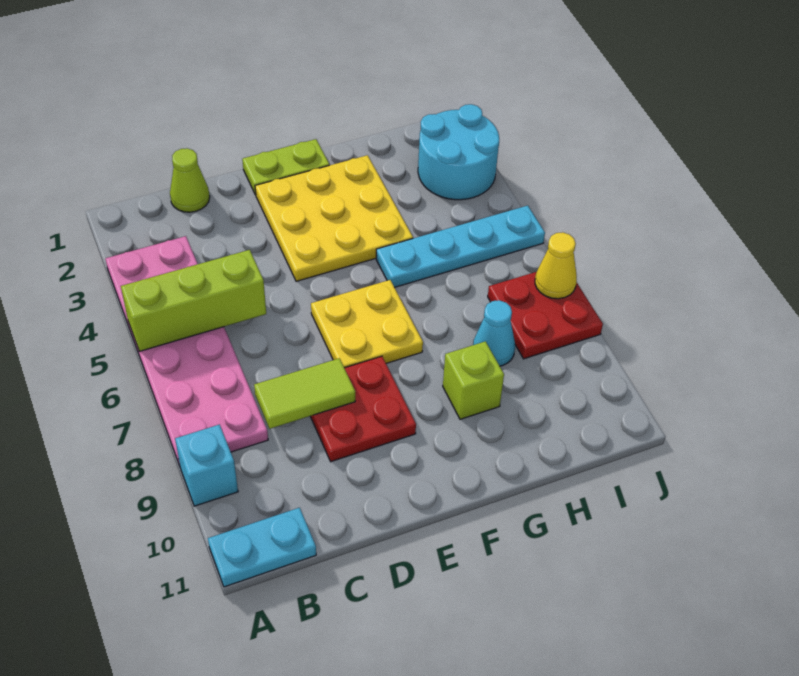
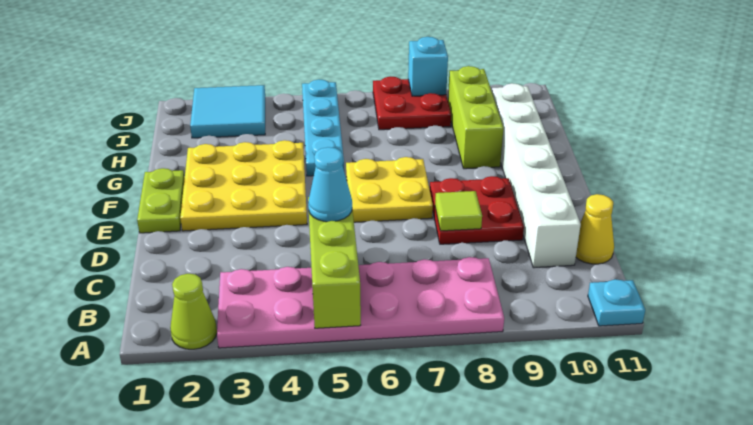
cyan 1x1 brick [175,425,238,506] -> cyan 1x1 brick moved to [408,37,448,96]
cyan 1x2 plate [208,508,316,587] -> cyan 1x1 plate [588,279,645,326]
lime 1x1 cone [170,148,210,212] -> lime 1x1 cone moved to [170,274,217,349]
lime 1x2 tile [254,358,355,429] -> lime 1x1 tile [435,191,482,231]
none -> white 1x6 brick [492,83,581,268]
lime 1x1 brick [443,341,504,419] -> lime 1x3 brick [448,66,503,169]
cyan 1x1 cone [473,300,515,366] -> cyan 1x1 cone moved to [308,147,352,222]
cyan 2x2 round brick [418,104,499,200] -> cyan 2x2 tile [190,85,265,138]
yellow 1x1 cone [535,232,577,299] -> yellow 1x1 cone moved to [576,194,614,264]

